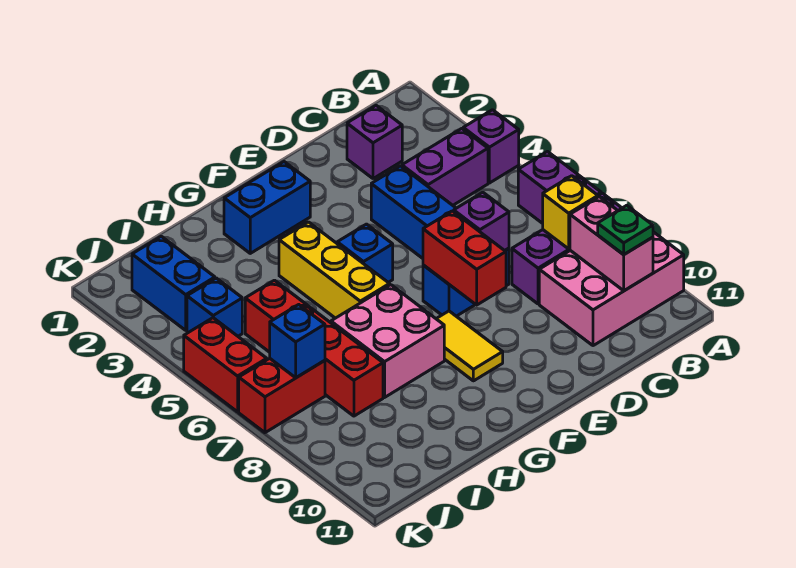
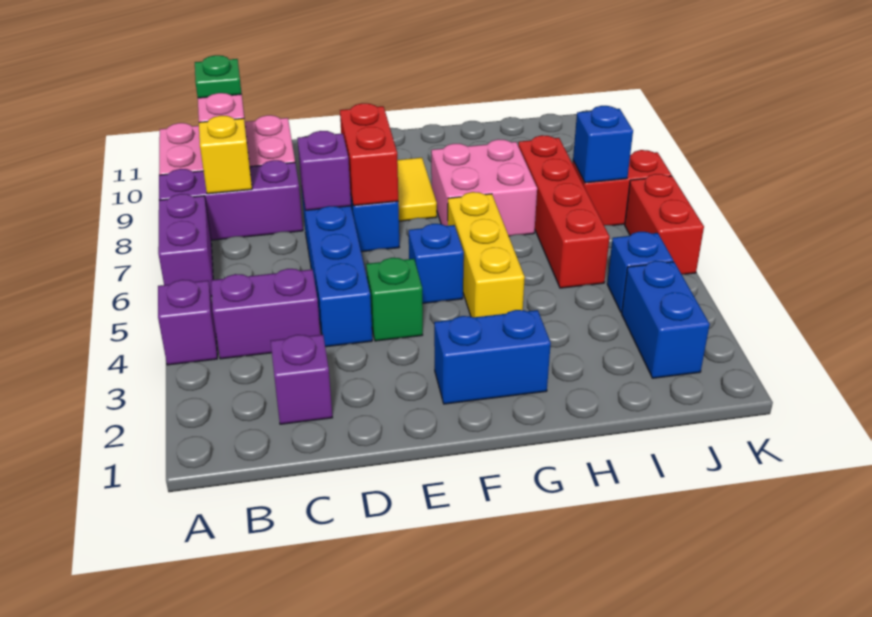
none -> green 1x1 brick [366,258,423,341]

